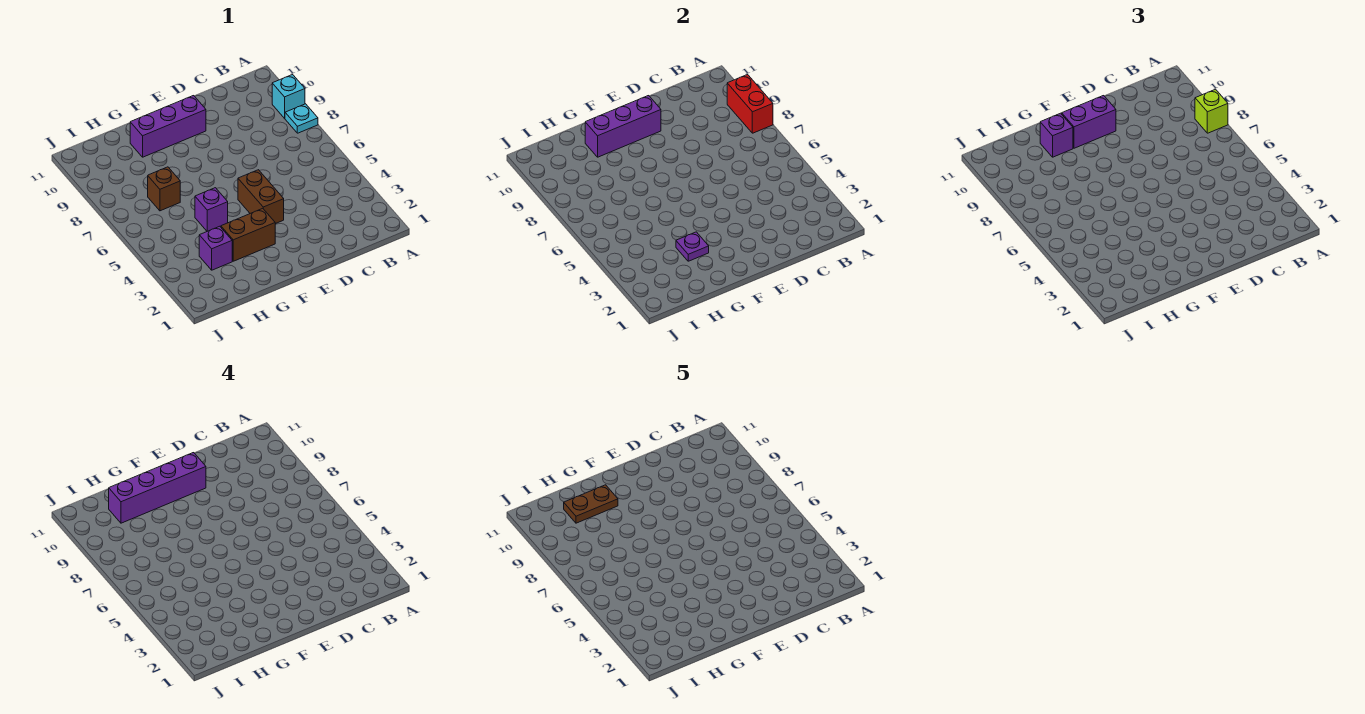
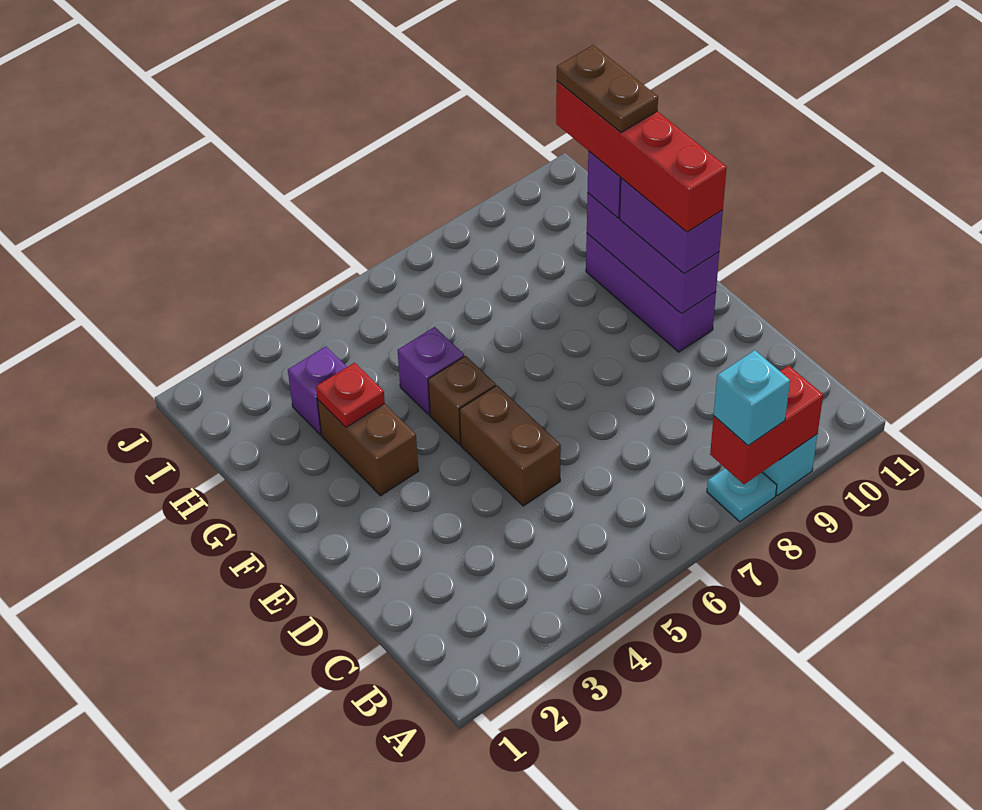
lime 1x1 brick [1195,89,1228,133] -> cyan 1x1 brick [714,350,790,446]
brown 1x2 brick [238,170,284,224] -> brown 1x2 brick turned to [460,385,561,506]
purple 1x4 brick [109,453,206,523] -> red 1x4 brick [556,81,727,232]
purple 1x1 plate [676,232,709,261] -> red 1x1 plate [316,363,385,427]
brown 1x1 brick [148,167,180,211] -> brown 1x1 brick moved to [428,356,496,445]

